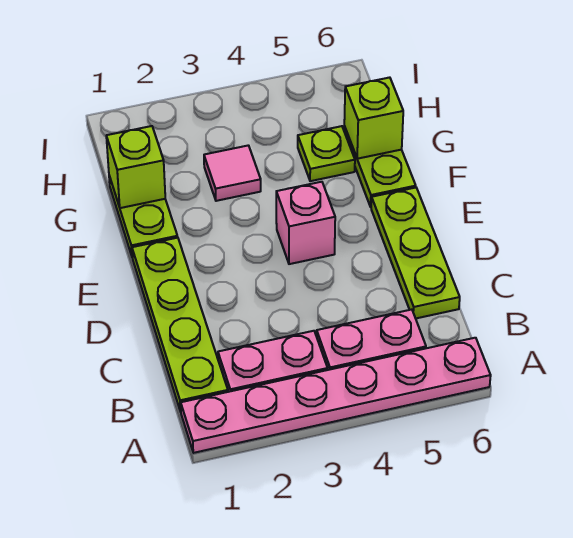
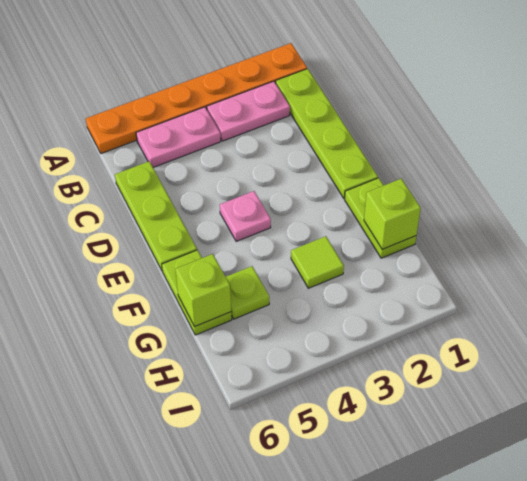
pink 1x6 plate [181,338,491,453] -> orange 1x6 plate [86,43,307,153]
pink 1x1 brick [276,182,335,264] -> pink 1x1 plate [220,191,271,241]
pink 1x1 tile [204,145,261,201] -> lime 1x1 tile [291,236,344,288]

